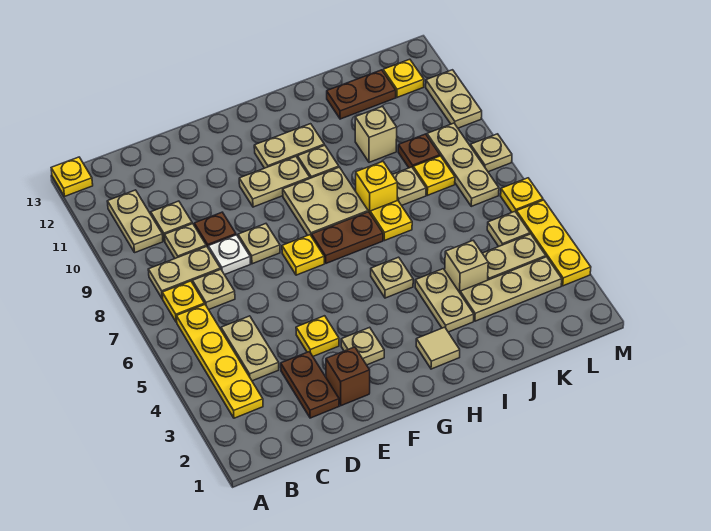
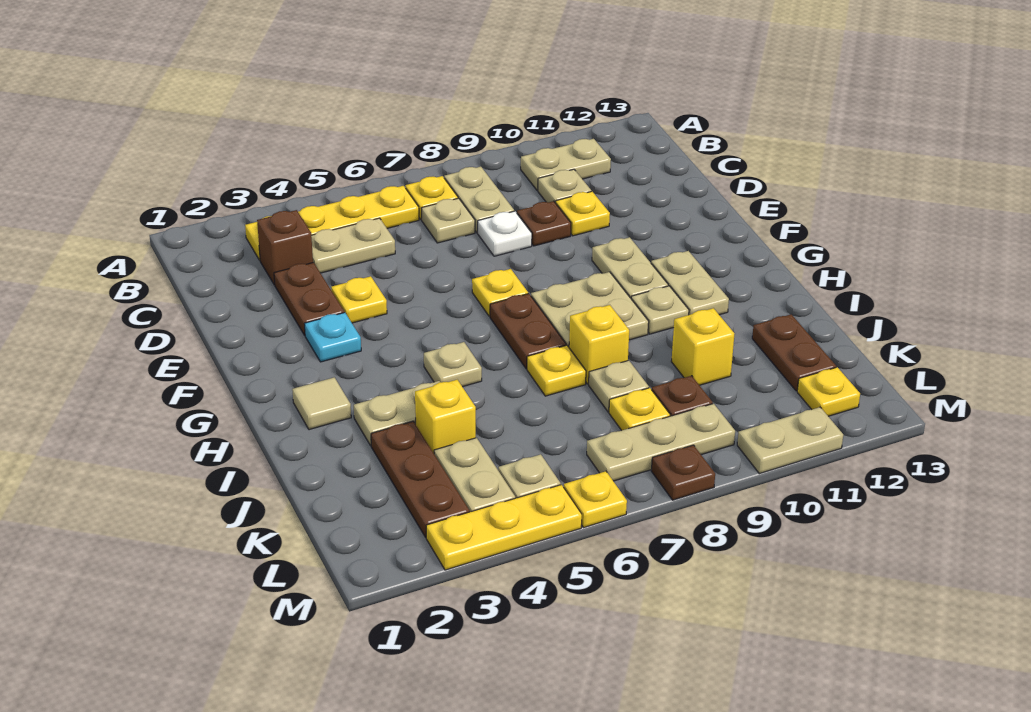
yellow 1x1 plate [51,157,93,197] -> yellow 1x1 plate moved to [556,191,610,236]
tan 1x1 plate [165,224,206,258] -> none
brown 1x2 plate [281,352,339,418] -> brown 1x2 plate turned to [274,263,344,335]
brown 1x1 brick [326,347,370,406] -> brown 1x1 brick moved to [257,210,313,285]
tan 1x1 plate [238,224,280,264] -> none
tan 1x1 plate [341,327,384,365] -> cyan 1x1 plate [304,312,361,362]
tan 1x3 plate [460,257,562,321] -> brown 1x3 plate [371,421,470,537]
tan 1x1 brick [445,241,488,293] -> yellow 1x1 brick [415,380,476,453]
tan 1x1 brick [355,106,397,162] -> yellow 1x1 brick [671,308,735,385]
tan 1x1 plate [470,134,512,172] -> brown 1x1 plate [652,445,715,500]

